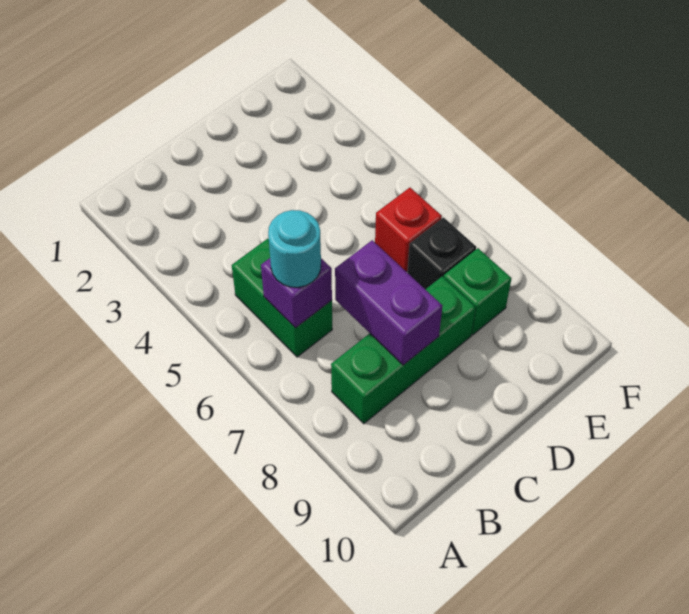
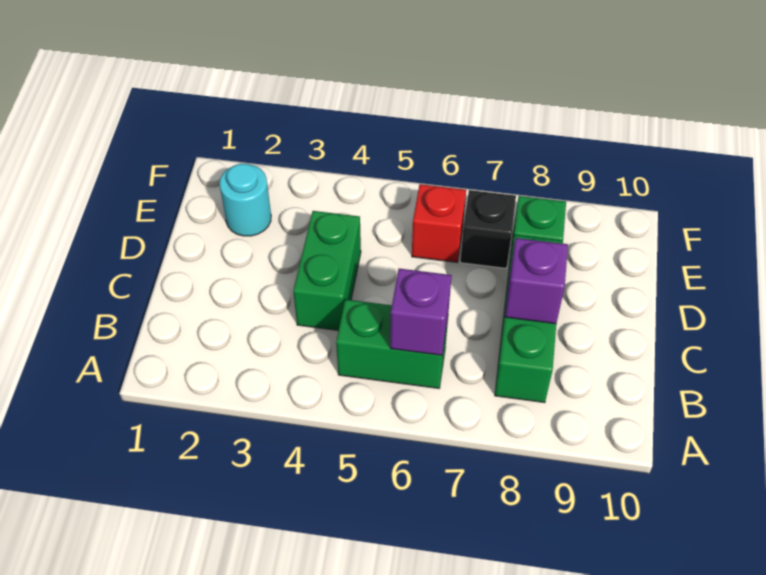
cyan 1x1 round brick [268,210,321,287] -> cyan 1x1 round brick moved to [220,164,271,236]
none -> green 1x2 brick [293,211,361,331]
purple 1x2 brick [335,240,442,365] -> purple 1x1 brick [505,238,568,324]

